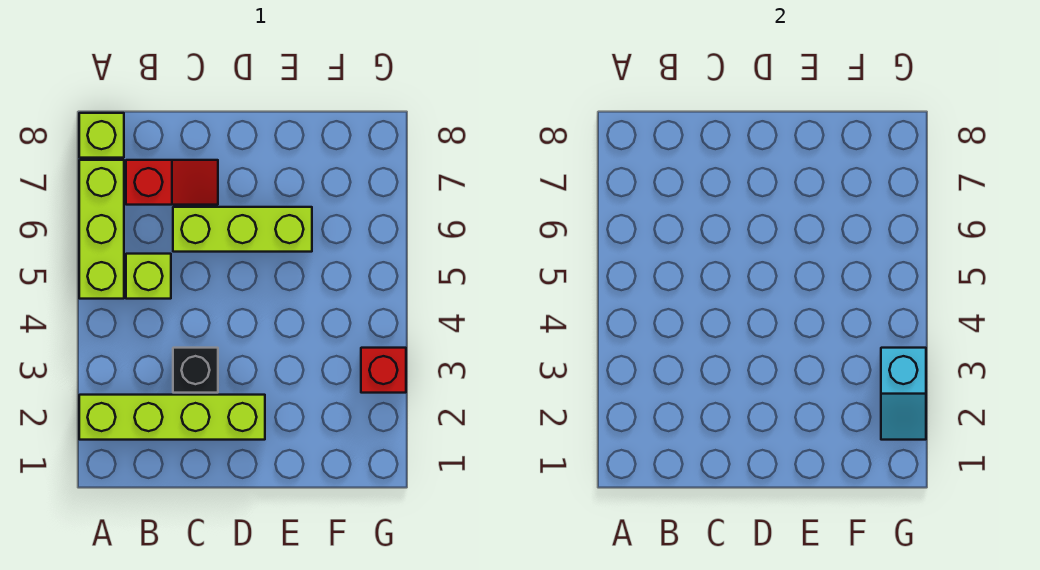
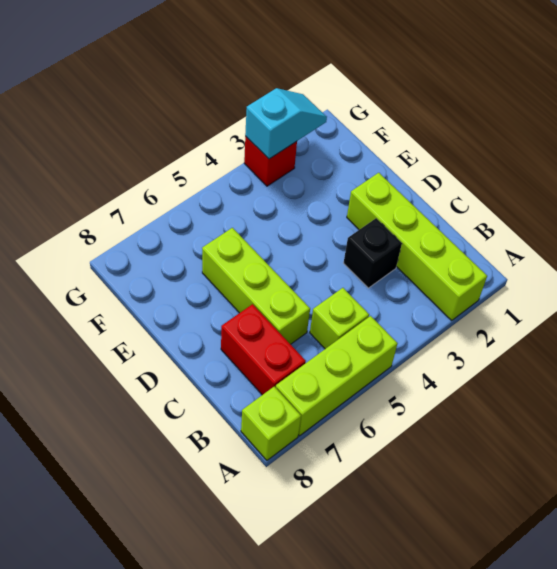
red 1x2 slope [126,160,218,205] -> red 1x2 brick [221,304,306,395]

